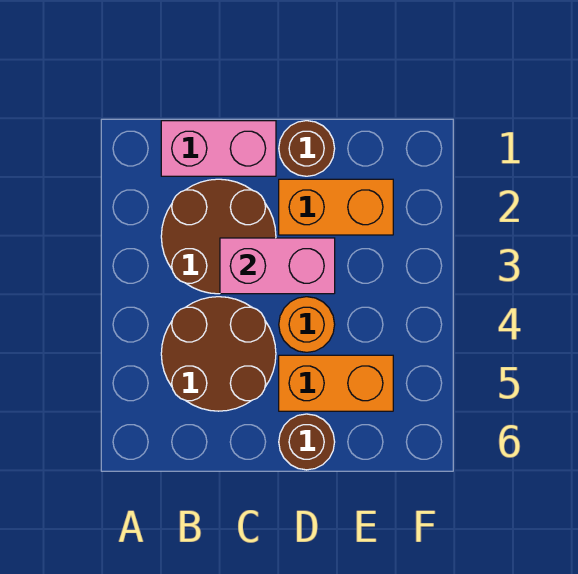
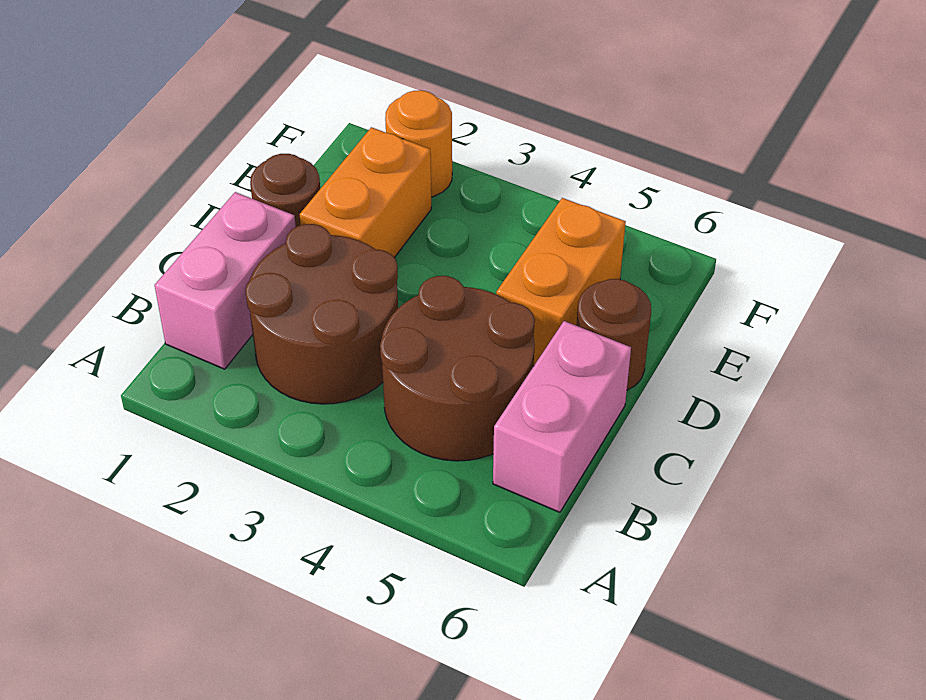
pink 1x2 brick [220,238,335,294] -> pink 1x2 brick moved to [493,321,631,512]
orange 1x1 round brick [279,297,335,352] -> orange 1x1 round brick moved to [385,90,452,197]

